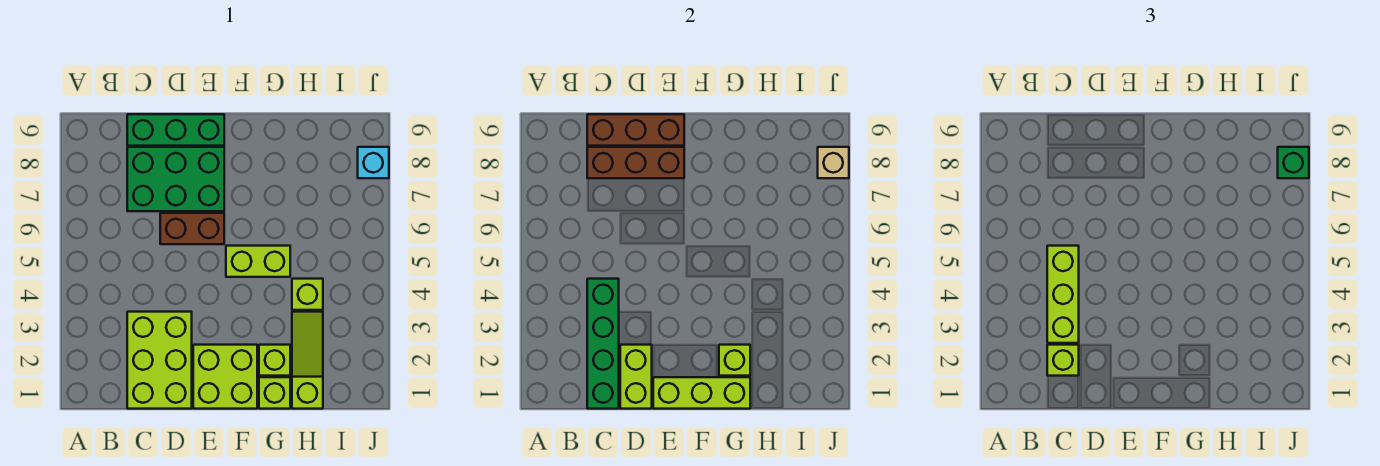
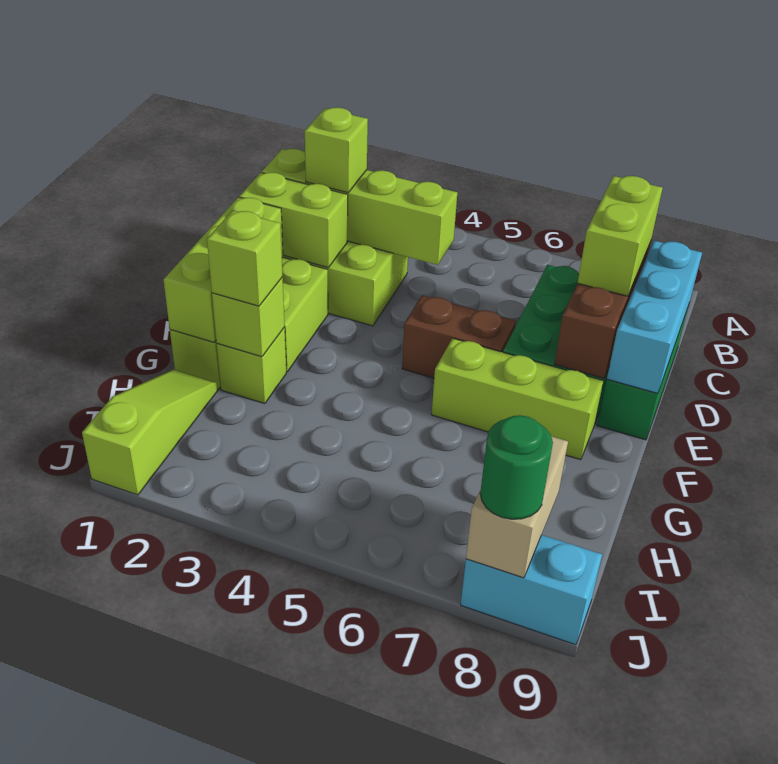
green 1x4 brick [587,279,619,409] -> lime 1x4 brick [262,149,457,265]
lime 1x3 brick [1047,246,1079,343] -> lime 1x3 brick moved to [432,338,603,460]
brown 1x3 brick [587,114,684,146] -> cyan 1x3 brick [607,241,702,393]
brown 1x2 brick [160,213,224,244] -> brown 1x2 brick turned to [402,295,516,378]
lime 1x2 brick [226,246,290,277] -> lime 1x2 brick moved to [578,176,662,296]
lime 1x3 slope [292,312,323,409] -> lime 1x3 slope turned to [82,369,217,495]
lime 1x1 brick [292,279,323,310] -> lime 1x1 brick moved to [207,211,283,306]
cyan 1x1 brick [358,147,389,178] -> cyan 1x2 brick [461,535,602,645]
tan 1x1 brick [818,147,849,178] -> tan 1x2 brick [466,436,568,578]
green 1x1 brick [1278,147,1309,178] -> green 1x1 round brick [480,415,553,519]

